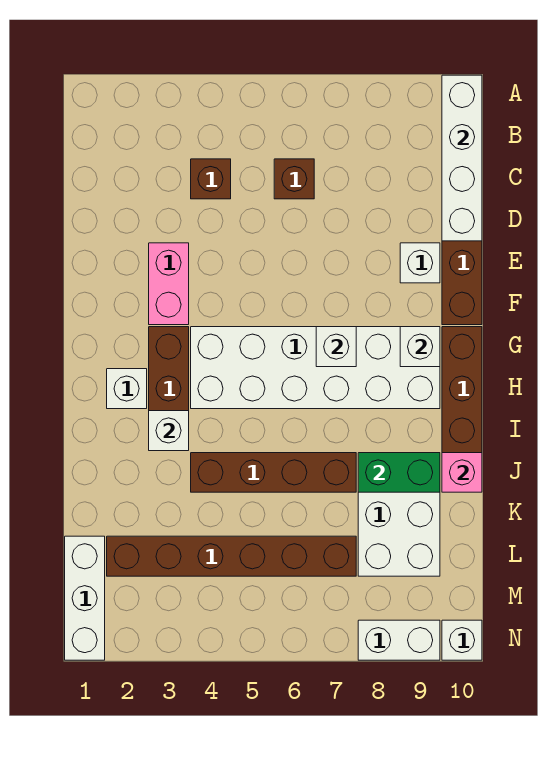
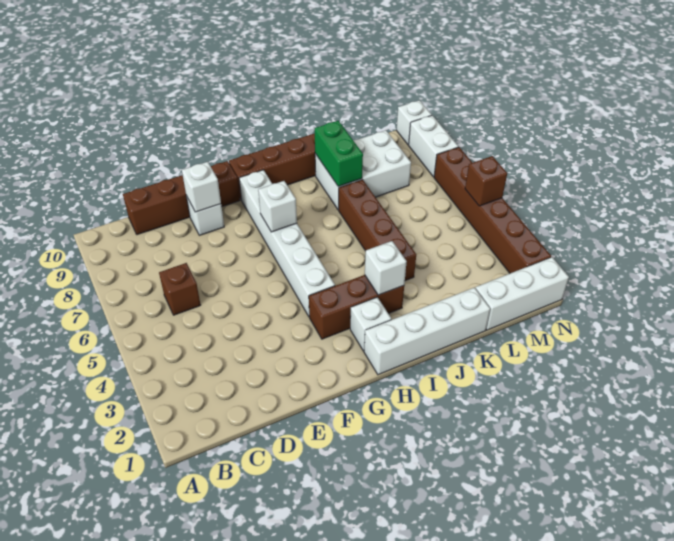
white 1x4 brick [442,75,482,241] -> white 1x4 brick moved to [364,288,490,375]
brown 1x1 brick [191,159,231,199] -> brown 1x1 brick moved to [465,156,507,206]
pink 1x2 brick [149,243,189,325] -> none
white 2x6 brick [191,327,440,409] -> white 1x6 brick [239,170,335,316]
white 1x1 brick [400,327,440,367] -> white 1x1 brick moved to [182,162,221,212]
pink 1x1 brick [442,453,482,492] -> none
brown 1x6 brick [107,536,356,576] -> brown 1x6 brick moved to [434,147,551,273]

